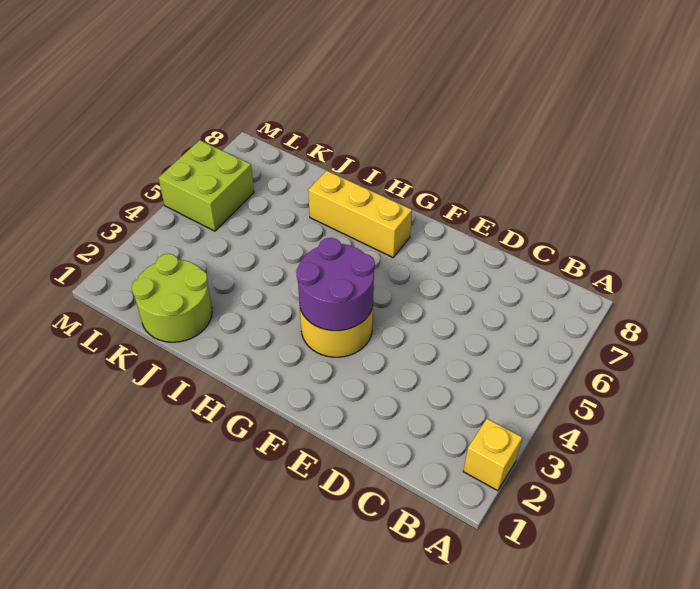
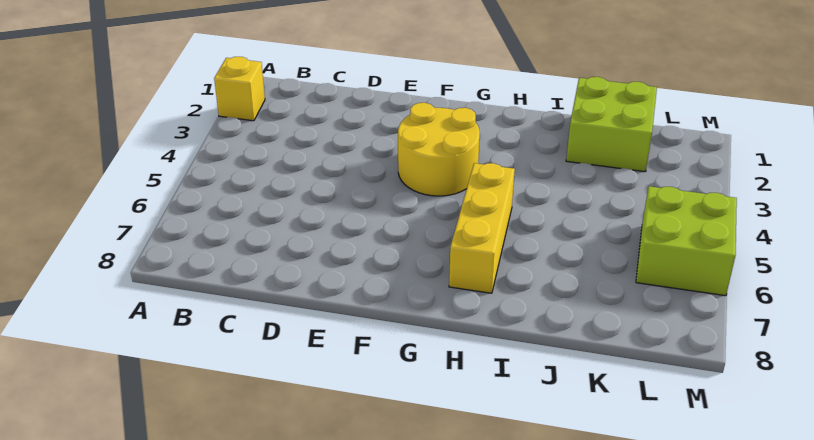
purple 2x2 round brick [296,238,375,331] -> none
yellow 1x3 brick [308,170,412,257] -> yellow 1x3 brick turned to [449,163,515,293]
lime 2x2 round brick [132,254,212,342] -> lime 2x2 brick [566,77,657,172]

